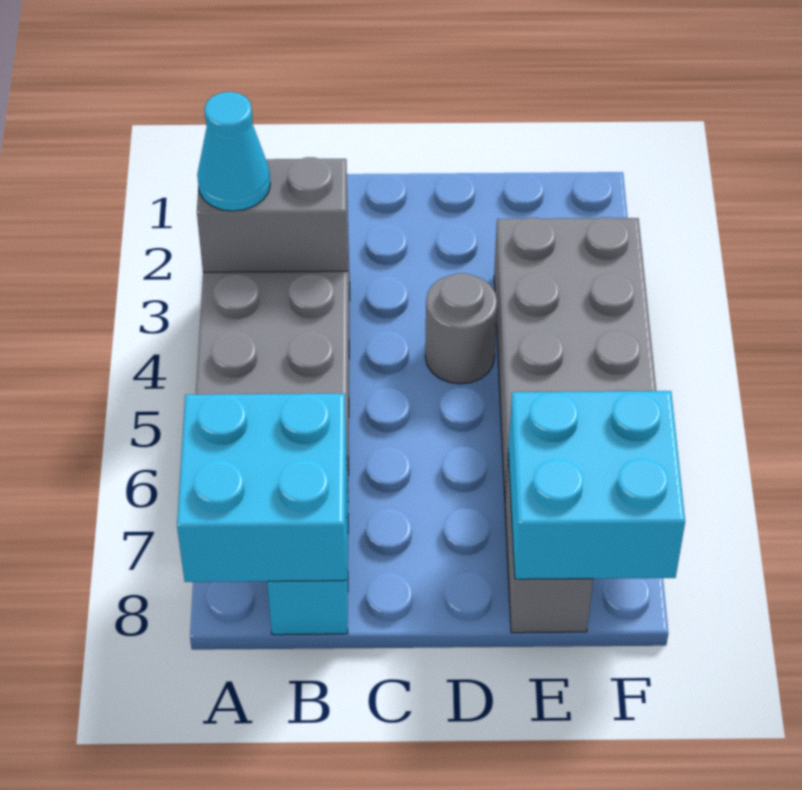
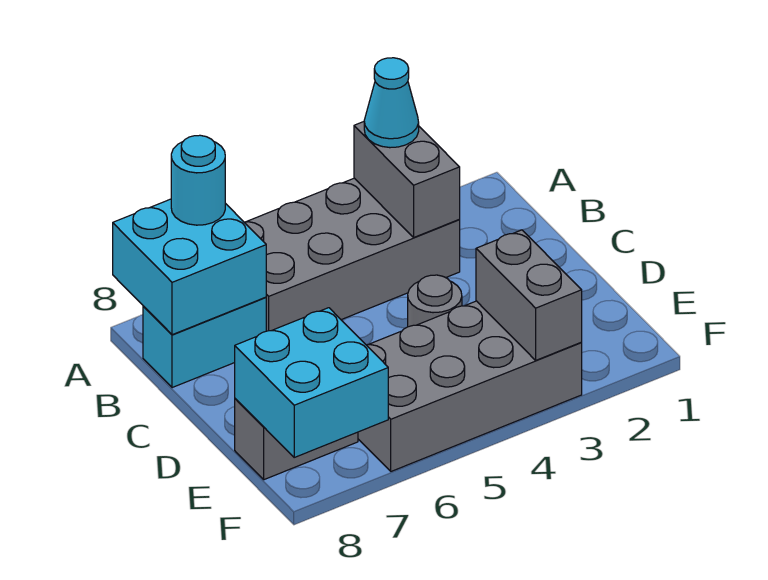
none -> cyan 1x1 round brick [171,135,225,225]
none -> grey 1x2 brick [476,230,582,360]

